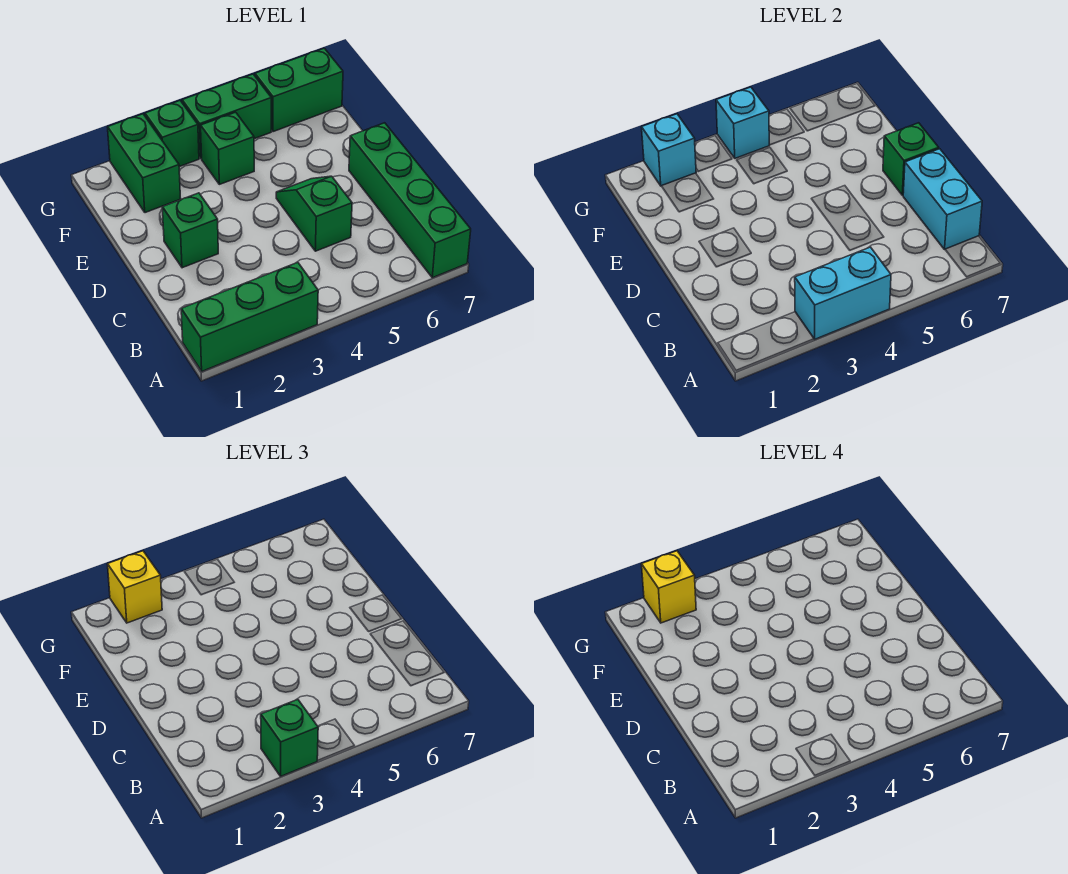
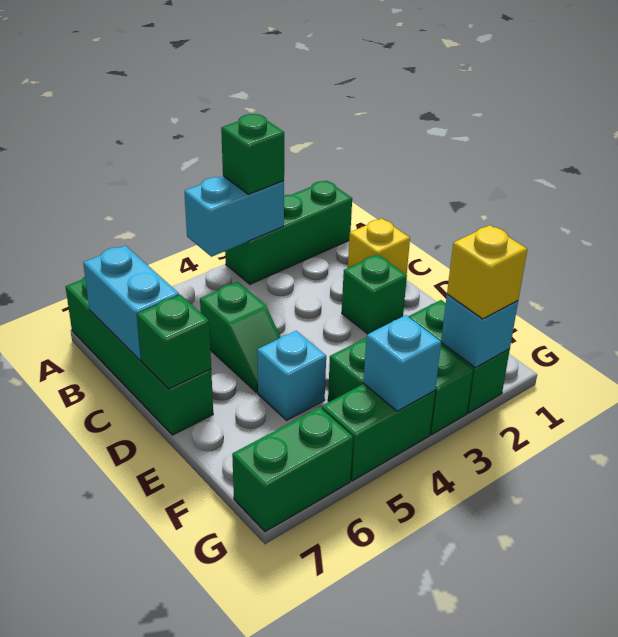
none -> cyan 1x1 brick [257,331,326,420]
yellow 1x1 brick [642,551,696,623] -> yellow 1x1 brick moved to [348,219,410,275]

